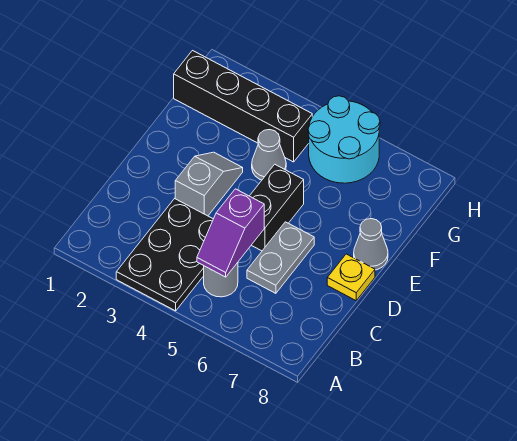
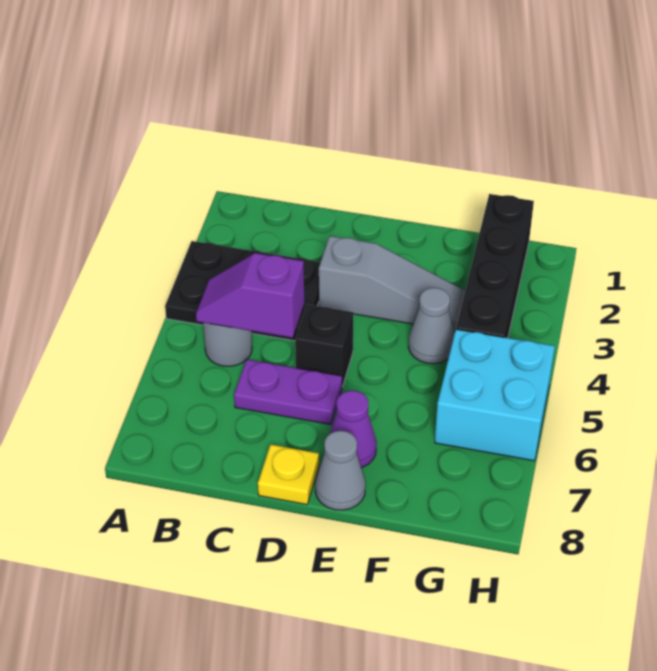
grey 1x2 plate [247,222,314,293] -> purple 1x2 plate [234,360,342,425]
grey 1x2 slope [175,152,243,216] -> grey 1x3 slope [319,236,465,331]
black 1x2 brick [250,164,304,251] -> black 1x1 brick [295,304,354,387]
none -> purple 1x1 cone [330,391,377,468]
cyan 2x2 round brick [308,96,380,183] -> cyan 2x2 brick [435,329,555,461]

